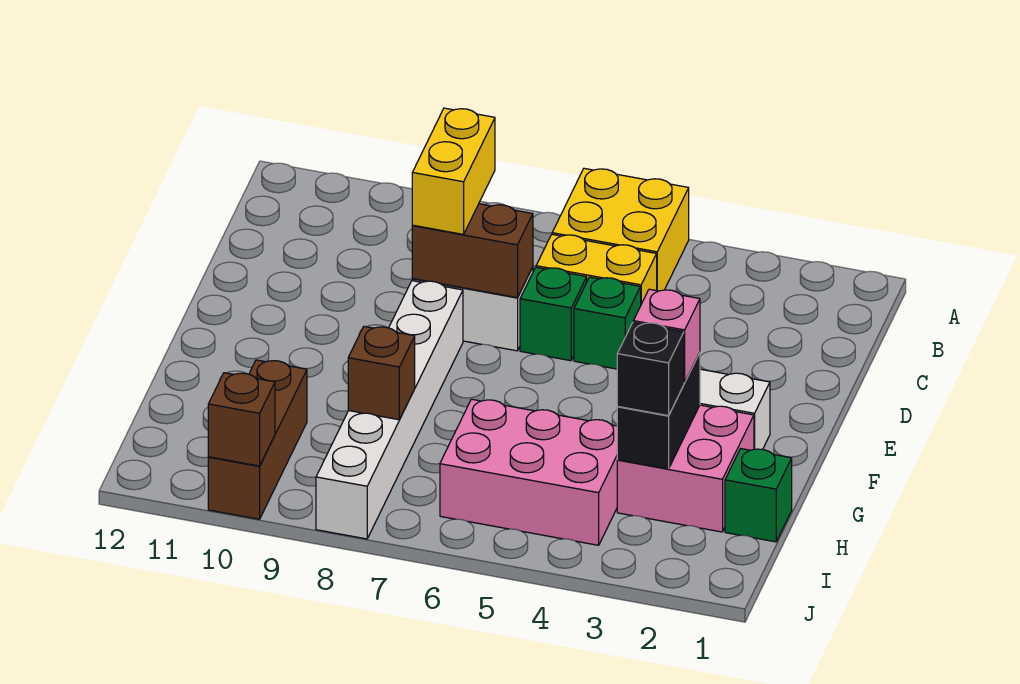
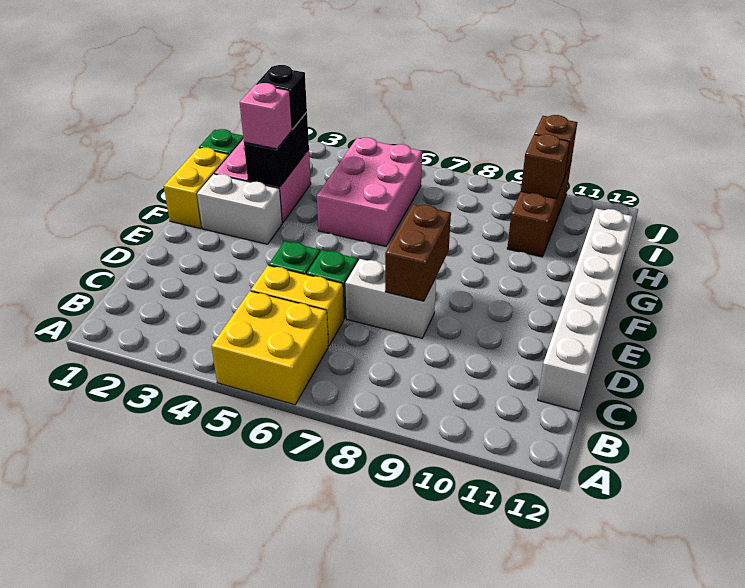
yellow 1x2 brick [412,108,495,234] -> yellow 1x2 brick moved to [164,148,229,229]
brown 1x2 brick [412,204,533,298] -> brown 1x2 brick turned to [385,204,451,301]
white 1x6 brick [316,281,463,539] -> white 1x6 brick moved to [538,209,633,411]
pink 2x3 brick [440,399,617,545] -> pink 2x3 brick turned to [317,138,422,246]
brown 1x1 brick [348,326,415,420] -> brown 1x1 brick moved to [521,134,570,199]

